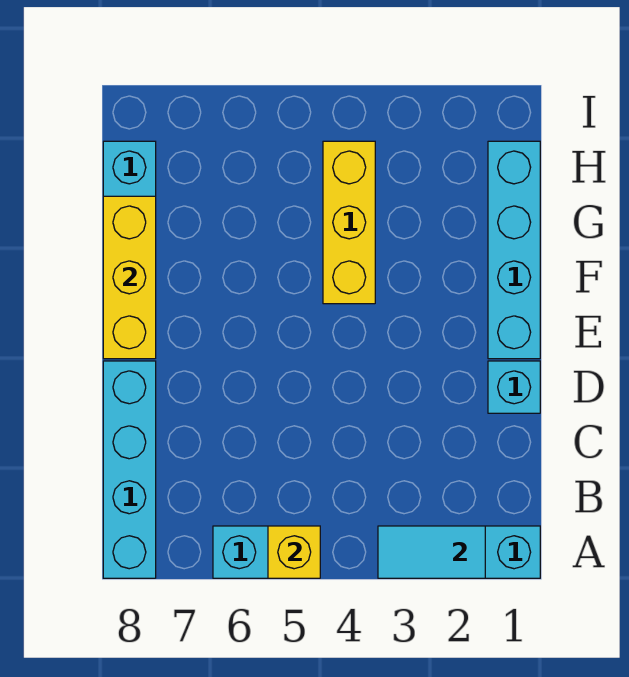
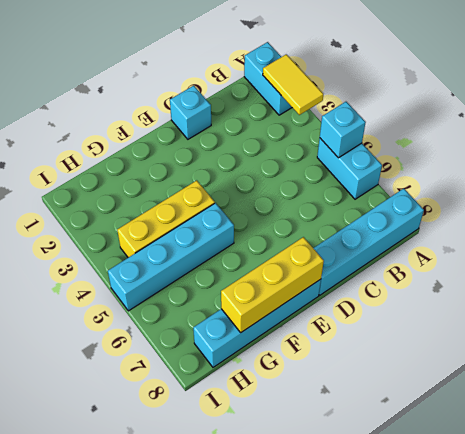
cyan 1x2 tile [378,526,485,578] -> yellow 1x2 tile [263,54,323,115]
yellow 1x1 brick [268,526,320,578] -> cyan 1x1 brick [320,102,366,158]
cyan 1x4 brick [488,141,540,359] -> cyan 1x4 brick moved to [108,203,234,311]

